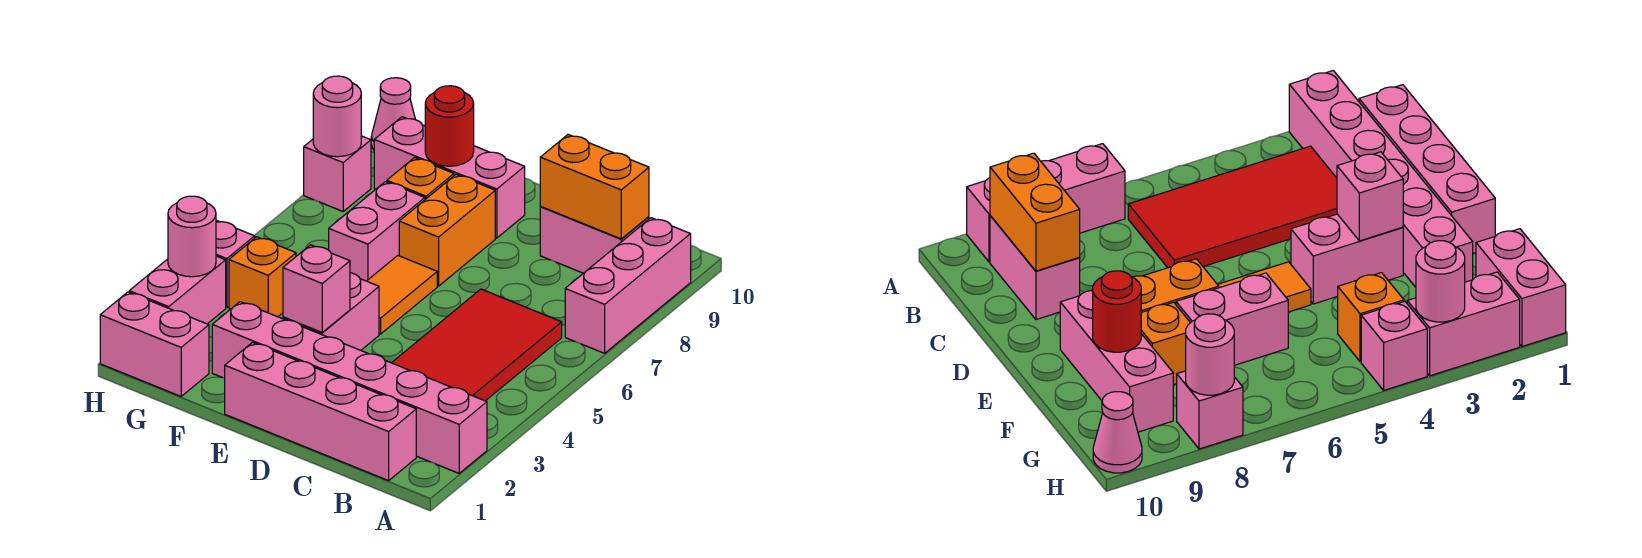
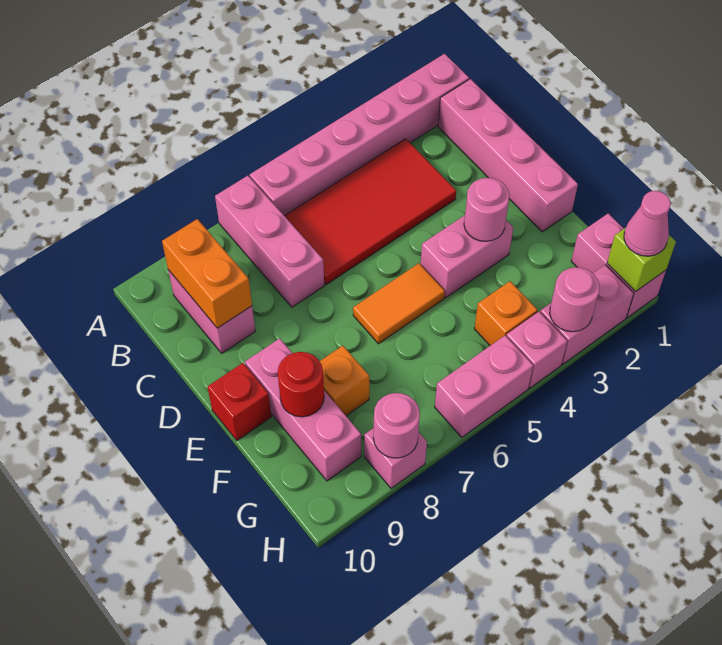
pink 1x6 brick [212,302,487,473] -> pink 1x6 brick turned to [250,54,469,216]
pink 1x3 brick [565,218,691,353] -> pink 1x3 brick turned to [215,176,324,307]
pink 1x1 brick [283,245,350,333] -> pink 1x1 round brick [464,178,509,241]
orange 1x2 brick [399,174,495,286] -> none
none -> red 1x1 brick [207,363,271,440]
pink 1x2 brick [329,182,425,281] -> pink 1x2 brick moved to [435,336,533,437]
none -> lime 1x1 brick [607,228,676,292]
pink 1x1 cone [371,78,415,150] -> pink 1x1 cone moved to [624,191,671,256]

